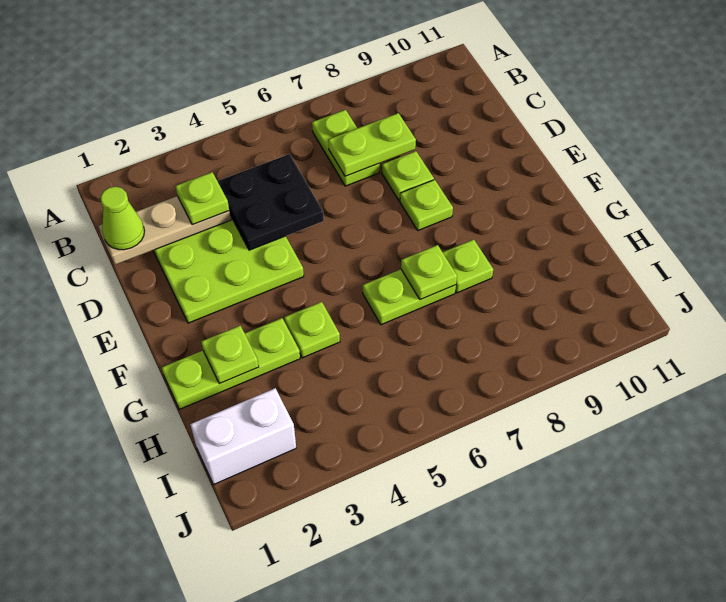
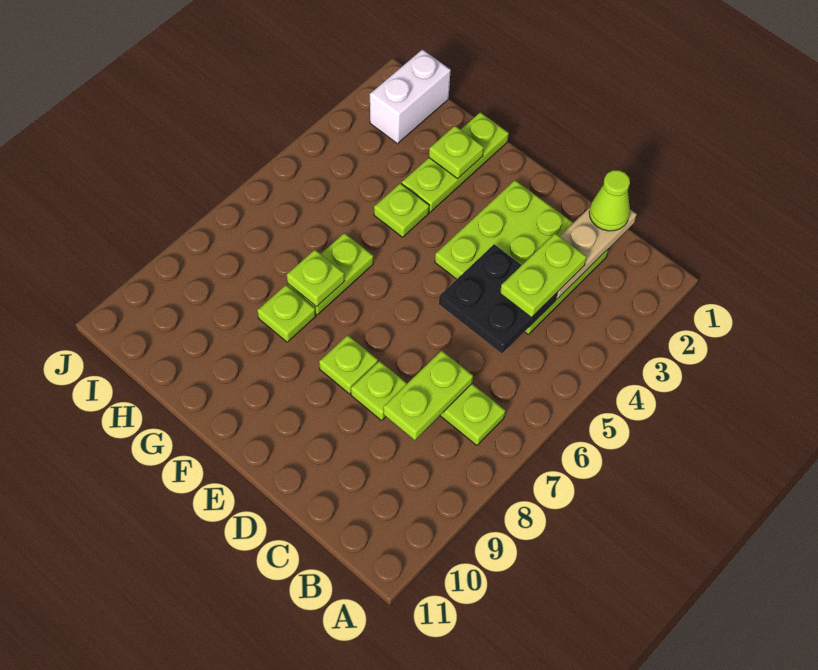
lime 1x1 plate [175,172,229,225] -> lime 1x2 plate [500,233,586,317]

